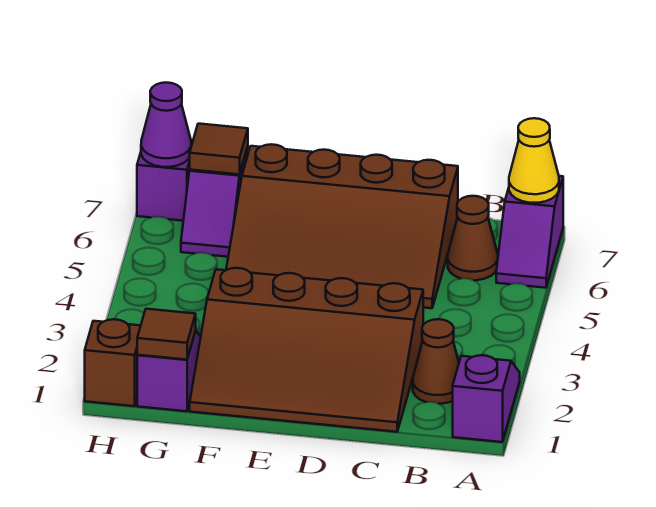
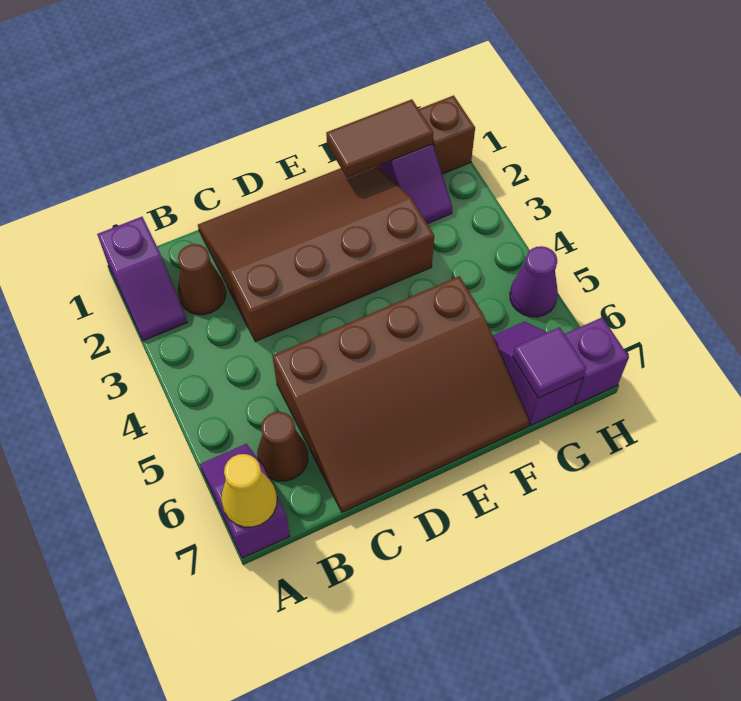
brown 3x4 slope [226,144,458,308] -> brown 3x4 slope turned to [272,276,529,512]
brown 1x1 tile [137,309,196,360] -> brown 1x2 tile [326,99,433,178]
brown 1x1 tile [190,124,248,174] -> purple 1x1 tile [513,327,586,398]
purple 1x1 cone [141,83,191,167] -> purple 1x1 cone moved to [510,246,558,317]

